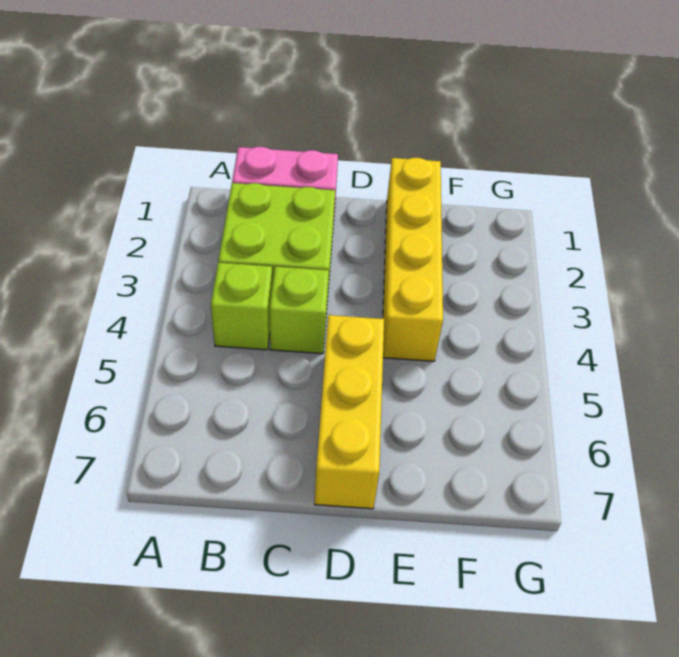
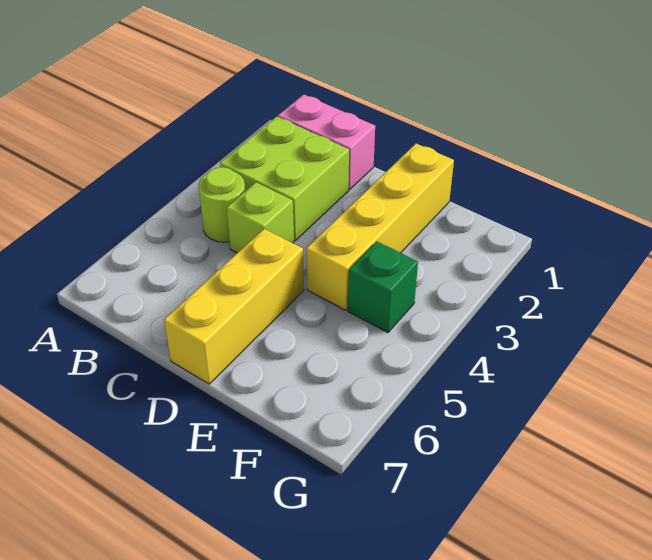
lime 1x1 brick [211,263,272,350] -> lime 1x1 round brick [198,167,245,242]
none -> green 1x1 brick [348,241,418,333]

